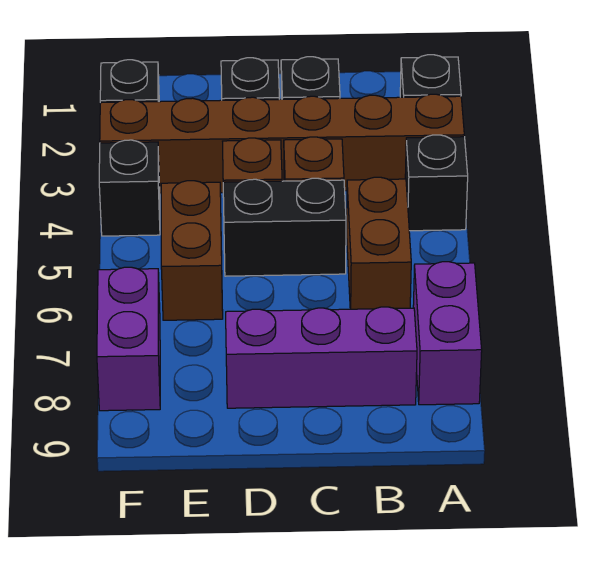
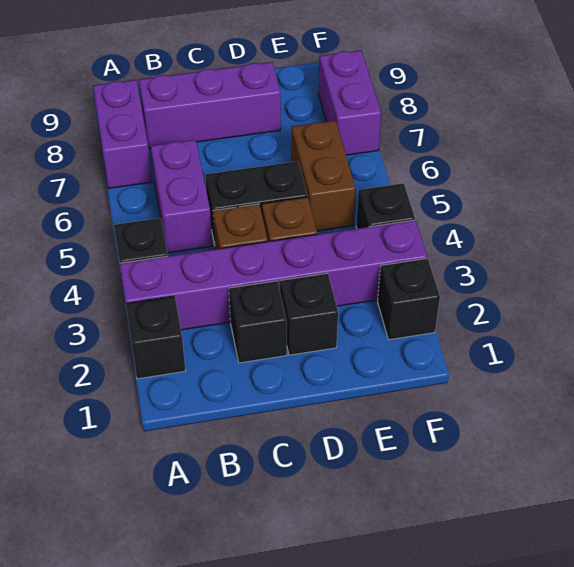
brown 1x6 brick [100,94,464,194] -> purple 1x6 brick [120,220,427,330]
brown 1x2 brick [347,177,411,309] -> purple 1x2 brick [151,140,212,253]

